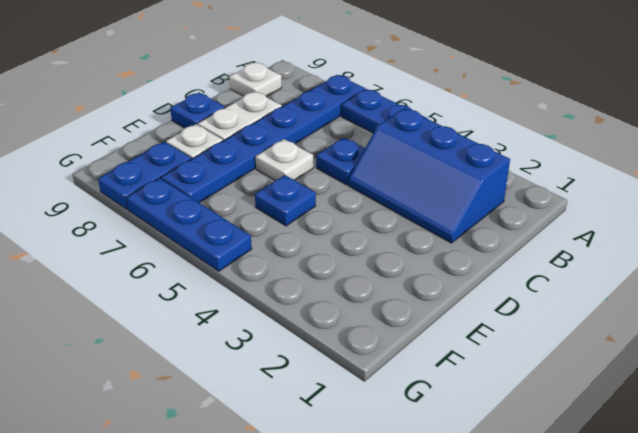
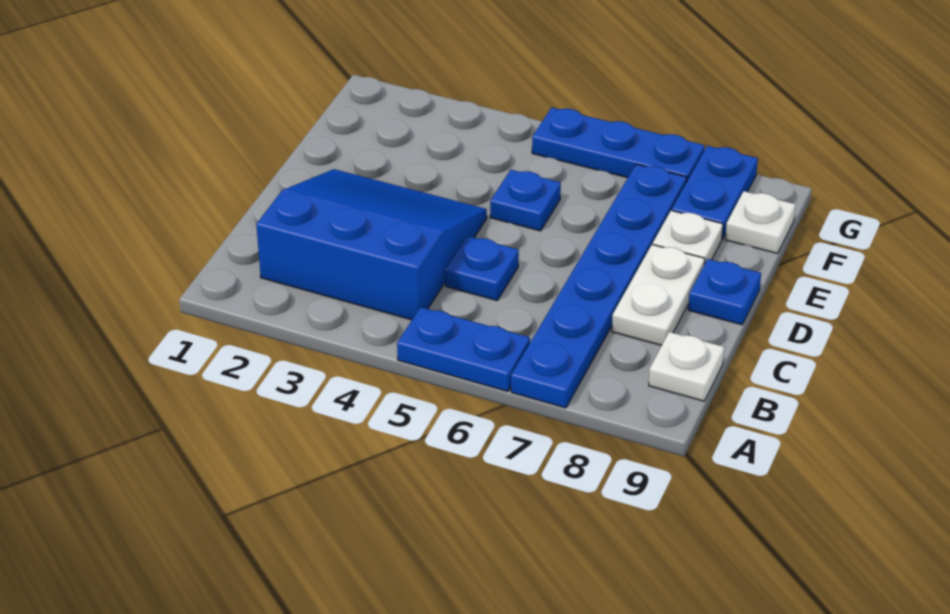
blue 2x3 slope [348,108,510,243] -> blue 3x3 slope [256,169,487,320]
white 1x1 plate [255,139,314,180] -> white 1x1 plate moved to [725,191,796,253]

